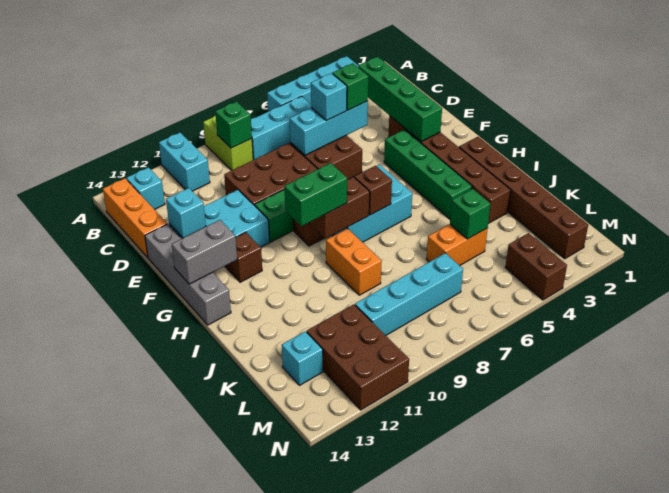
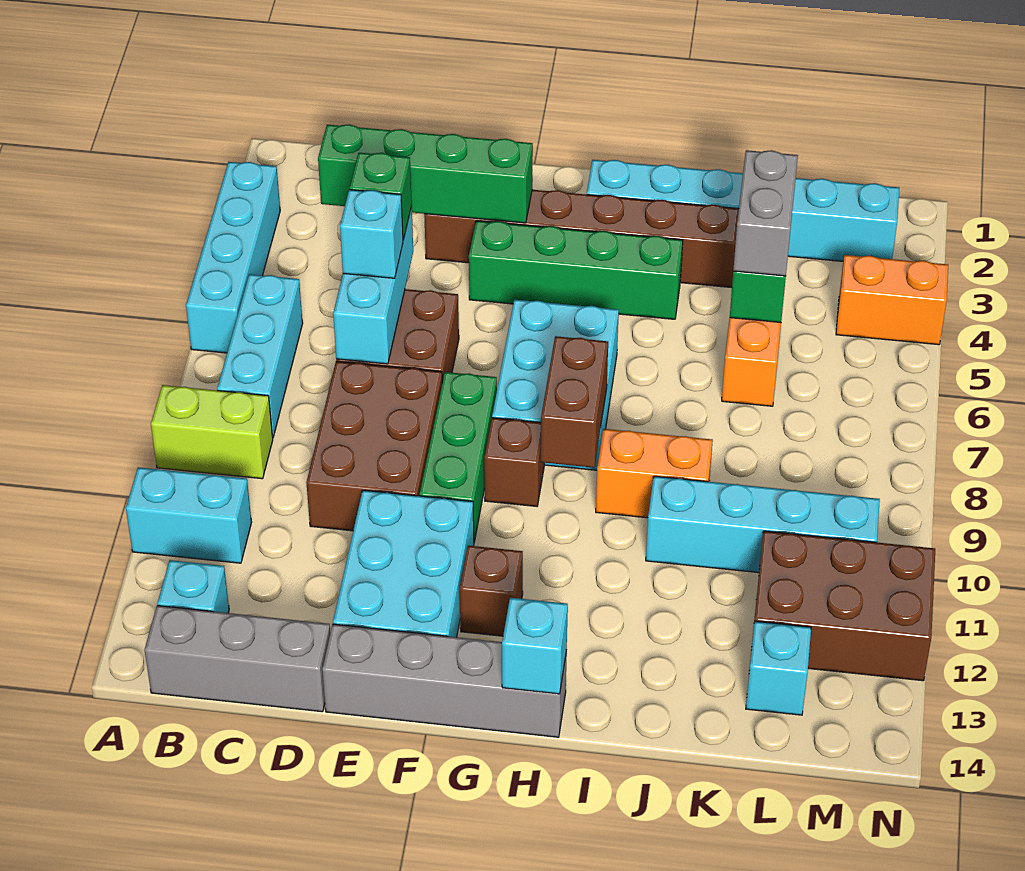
green 1x1 brick [215,101,252,148] -> none
orange 1x3 brick [103,178,167,258] -> grey 1x3 brick [144,606,330,712]
cyan 1x1 brick [166,188,206,238] -> cyan 1x1 brick moved to [502,598,568,694]
grey 1x2 brick [172,220,237,284] -> grey 1x2 brick moved to [733,150,798,276]
brown 1x6 brick [459,137,588,259] -> cyan 1x6 brick [587,160,899,261]
brown 1x1 brick [354,166,392,215] -> none
green 1x2 brick [285,163,347,226] -> none
cyan 1x4 brick [355,253,463,335] -> cyan 1x4 brick turned to [646,476,880,573]
brown 1x2 brick [505,233,567,300] -> orange 1x2 brick [836,255,948,345]

